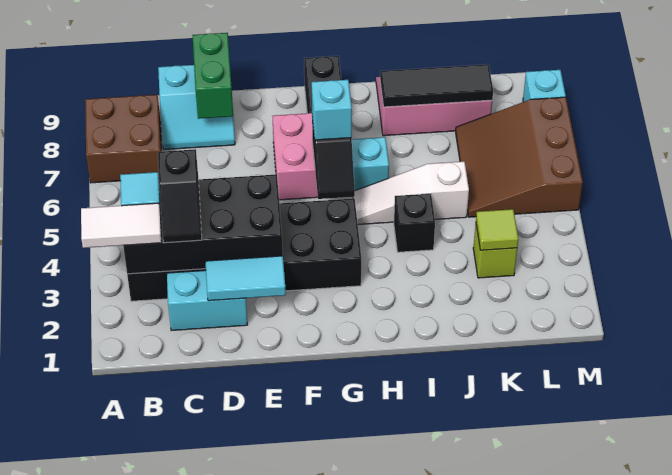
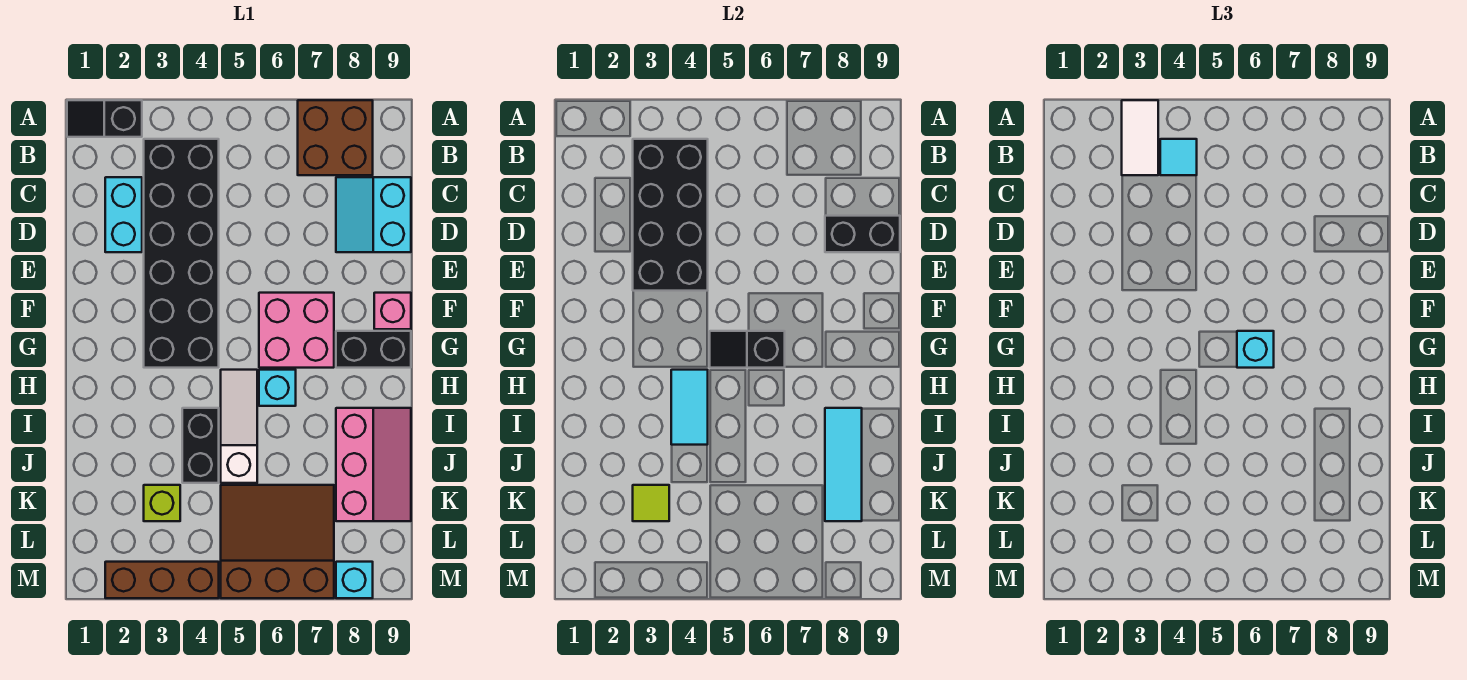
black 1x2 slope [158,149,202,243] -> black 1x2 slope moved to [67,100,142,137]
cyan 1x2 tile [206,256,286,301] -> cyan 1x2 tile moved to [671,370,708,445]
green 1x2 brick [192,33,233,119] -> black 1x2 brick [825,216,900,252]
none -> pink 1x1 brick [374,293,411,329]
black 1x1 brick [394,194,435,252] -> black 1x2 brick [182,408,219,483]
black 1x3 tile [380,64,493,107] -> cyan 1x3 tile [825,408,862,521]
none -> brown 1x3 brick [105,562,219,598]

